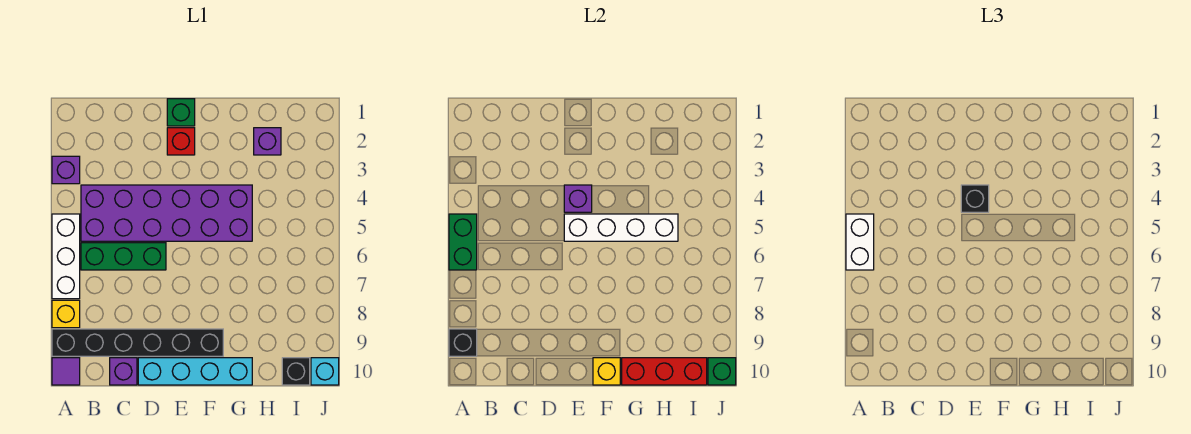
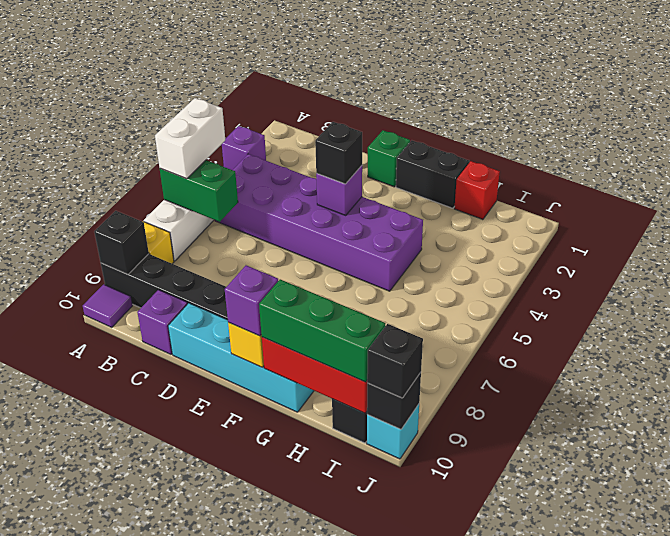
green 1x2 brick [449,214,477,270] -> green 1x2 brick turned to [160,160,238,222]
green 1x3 brick [81,243,166,270] -> green 1x3 brick moved to [259,279,386,382]
red 1x1 brick [167,128,195,155] -> red 1x1 brick moved to [454,161,500,219]
white 1x4 brick [564,214,678,241] -> none
none -> black 1x2 brick [396,140,469,208]
purple 1x1 brick [254,128,281,155] -> purple 1x1 brick moved to [225,265,278,336]
green 1x1 brick [708,358,736,385] -> black 1x1 brick [367,373,421,429]
none -> black 1x1 brick [367,324,423,398]

